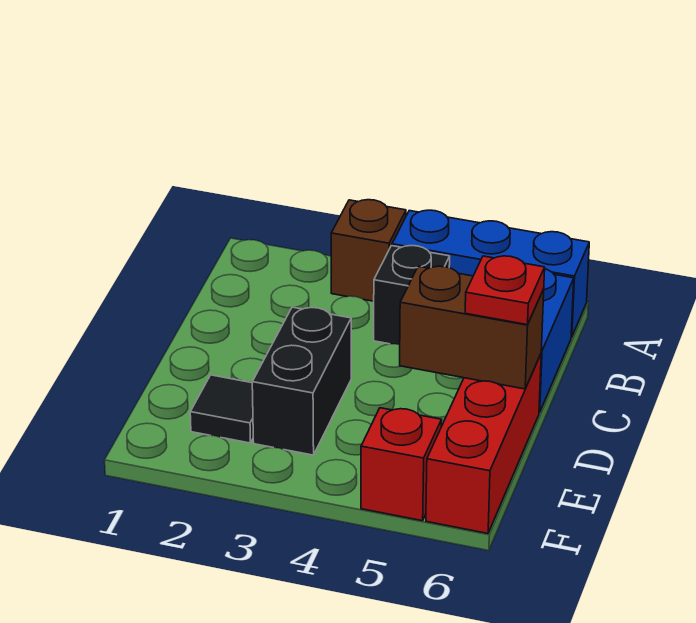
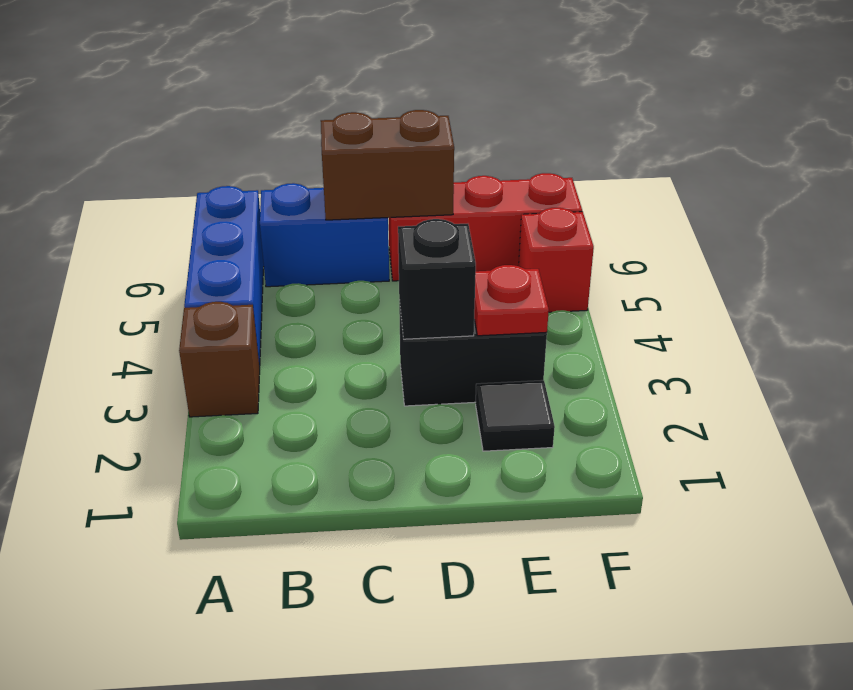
black 1x1 brick [374,246,450,345] -> black 1x1 brick moved to [398,219,476,339]
brown 1x2 brick [400,266,544,389] -> brown 1x2 brick turned to [321,110,454,220]
red 1x1 plate [465,256,545,325] -> red 1x1 plate moved to [474,265,549,336]

